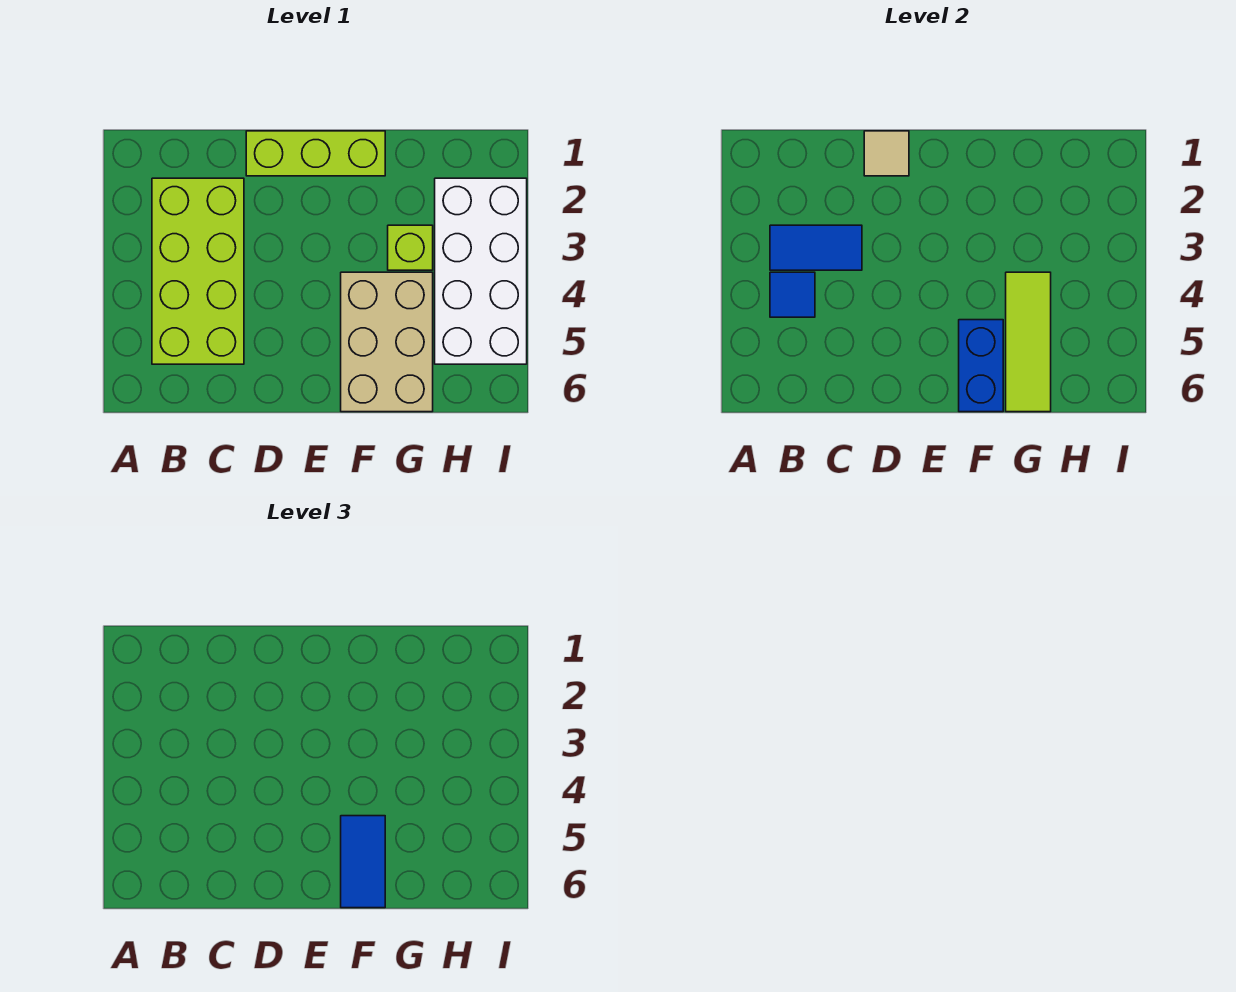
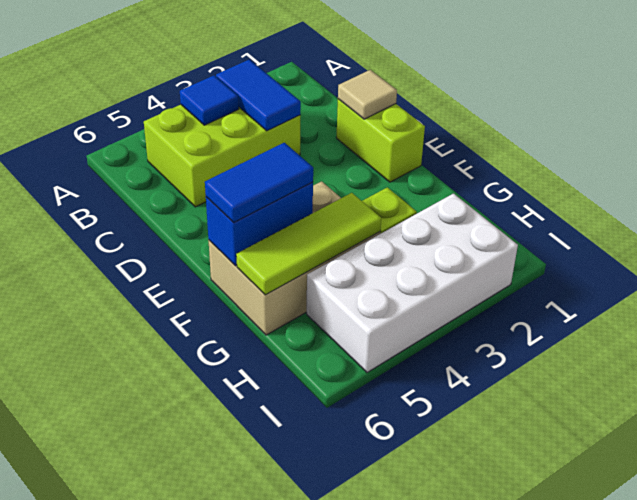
lime 2x4 brick [152,178,244,364] -> lime 2x3 brick [144,105,300,207]
lime 1x3 brick [246,131,385,176] -> lime 1x2 brick [336,99,425,182]

